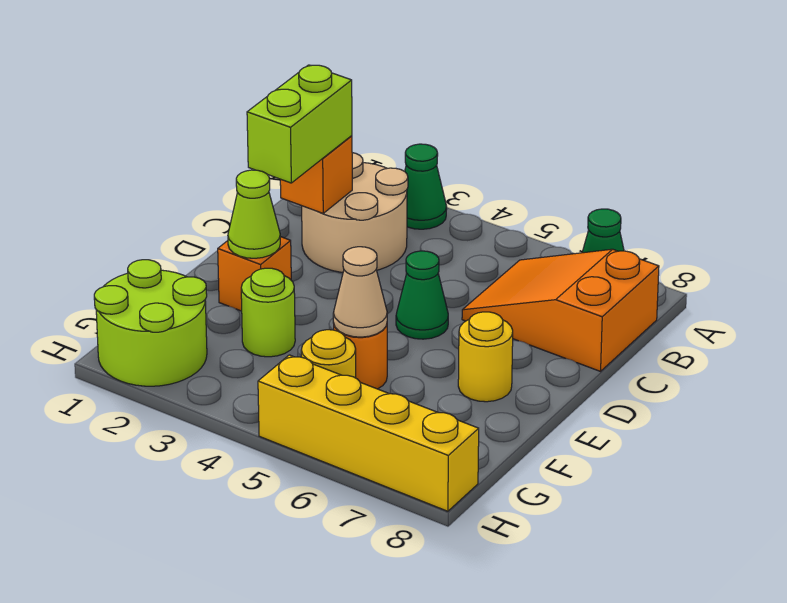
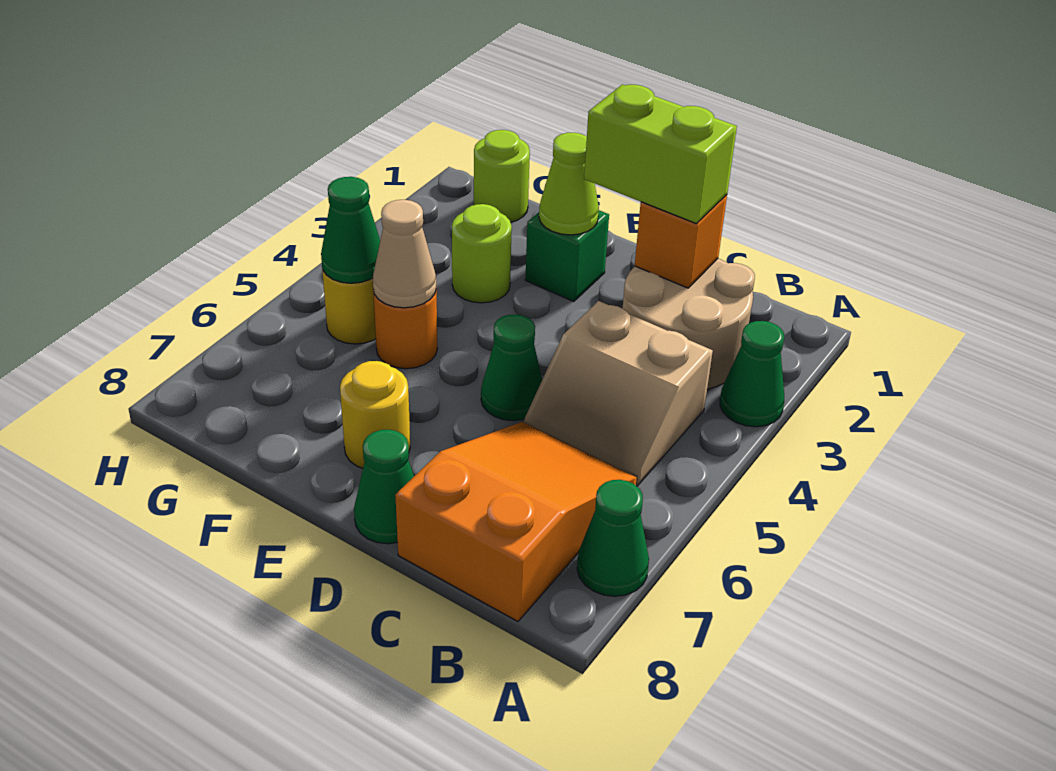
none -> tan 2x2 slope [524,301,713,486]
none -> green 1x1 cone [354,430,414,544]
orange 1x1 brick [218,237,291,311] -> green 1x1 brick [525,210,609,302]
lime 2x2 round brick [94,260,207,386] -> lime 1x1 round brick [474,130,530,222]
none -> green 1x1 cone [321,177,380,283]
yellow 1x4 brick [258,355,479,511] -> none

